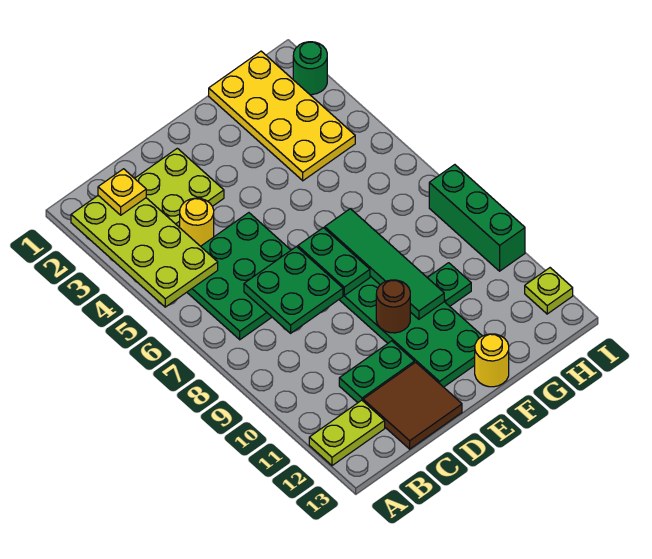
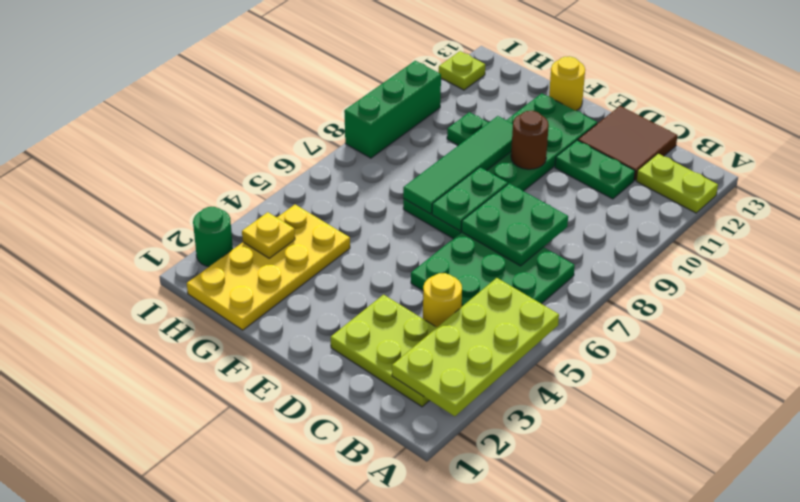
yellow 1x1 plate [98,169,146,215] -> yellow 1x1 plate moved to [242,212,295,258]

